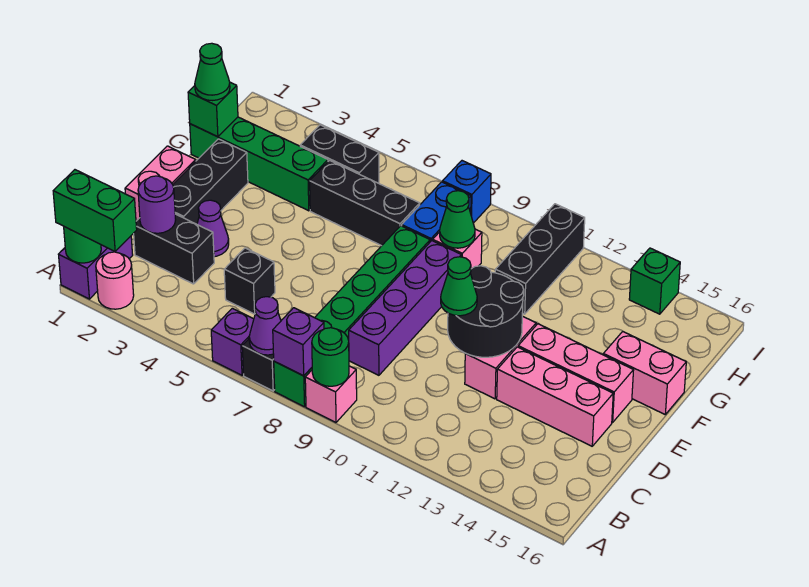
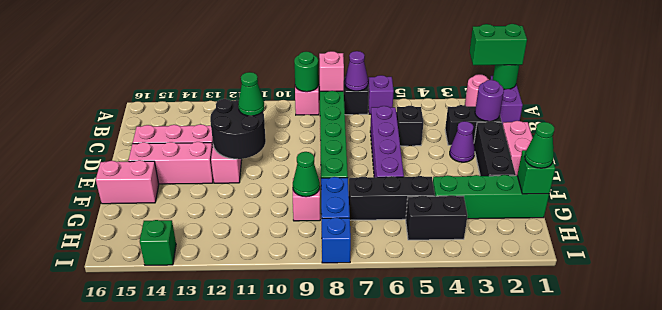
purple 1x1 brick [273,308,324,376] -> pink 1x1 brick [319,51,344,91]
purple 1x4 brick [349,241,461,375] -> purple 1x4 brick moved to [370,106,404,177]
black 1x3 brick [495,204,585,314] -> none

